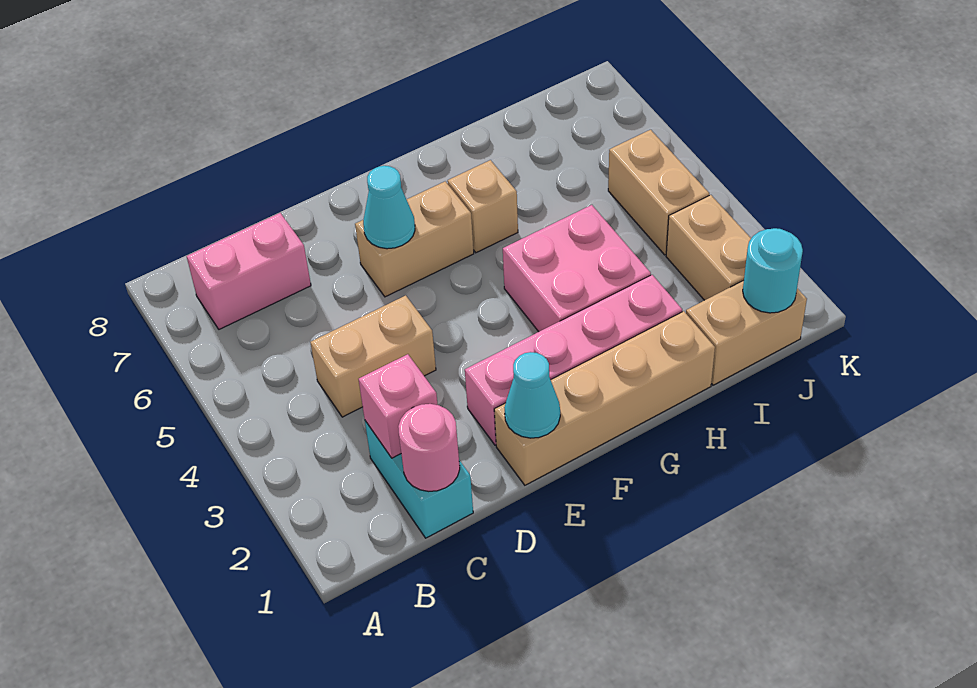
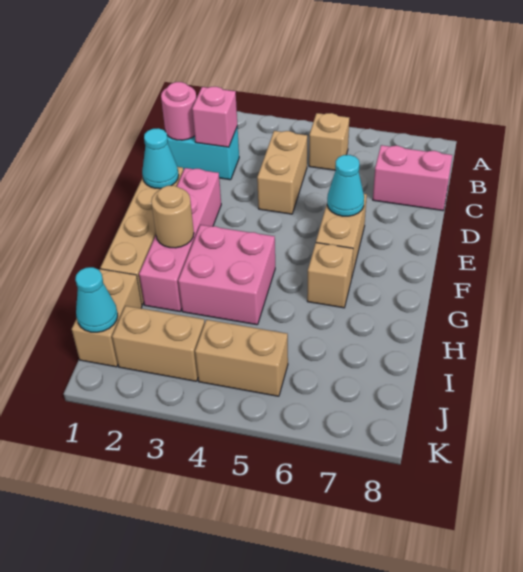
none -> tan 1x1 brick [309,113,349,170]
pink 1x2 brick [187,213,311,329] -> pink 1x2 brick turned to [373,145,452,211]
none -> tan 1x1 round brick [151,185,194,248]
cyan 1x1 round brick [743,228,803,313] -> cyan 1x1 cone [75,267,118,332]

